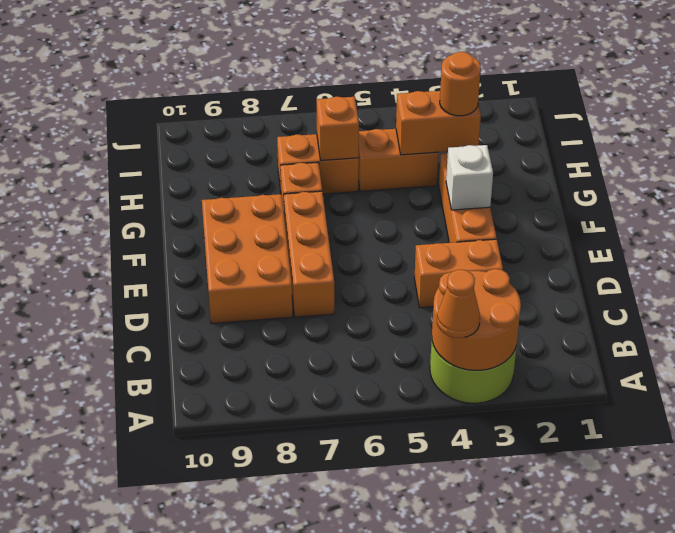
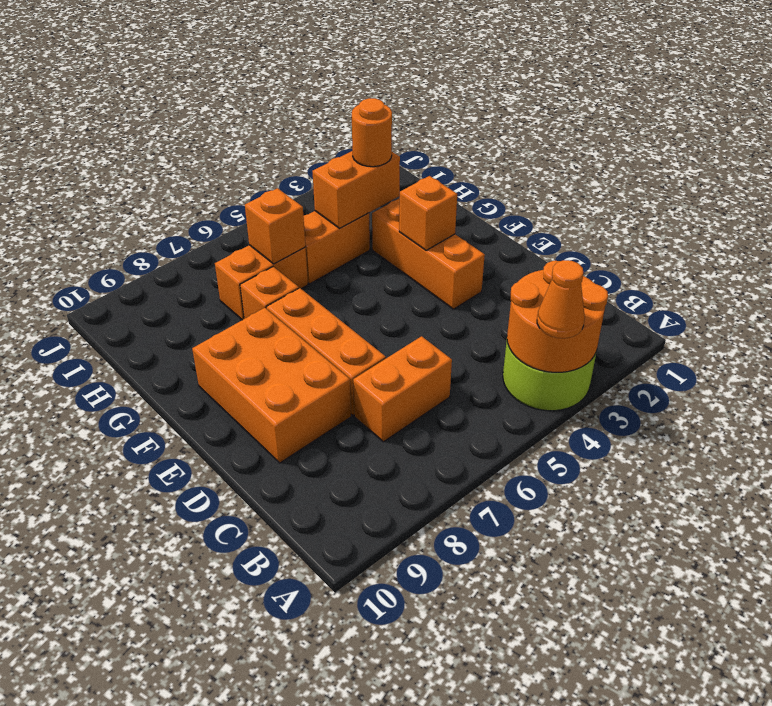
orange 1x2 brick [414,239,503,308] -> orange 1x2 brick moved to [353,336,452,442]
white 1x1 brick [446,145,493,210] -> orange 1x1 brick [399,176,457,250]

